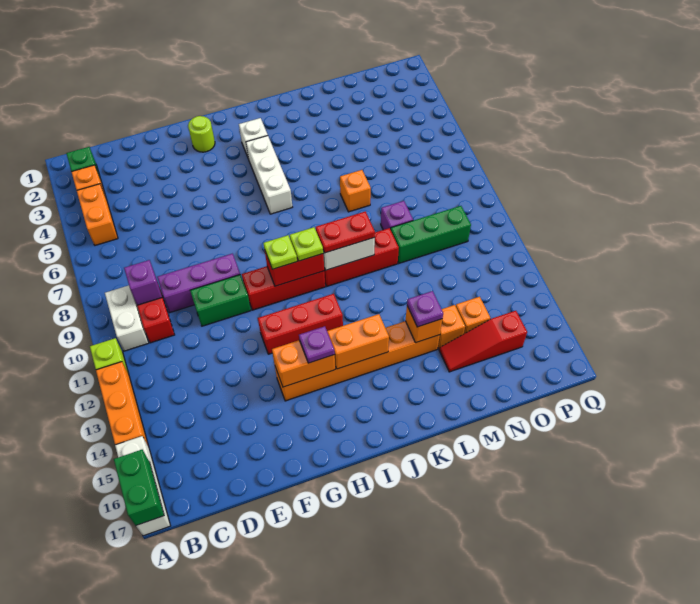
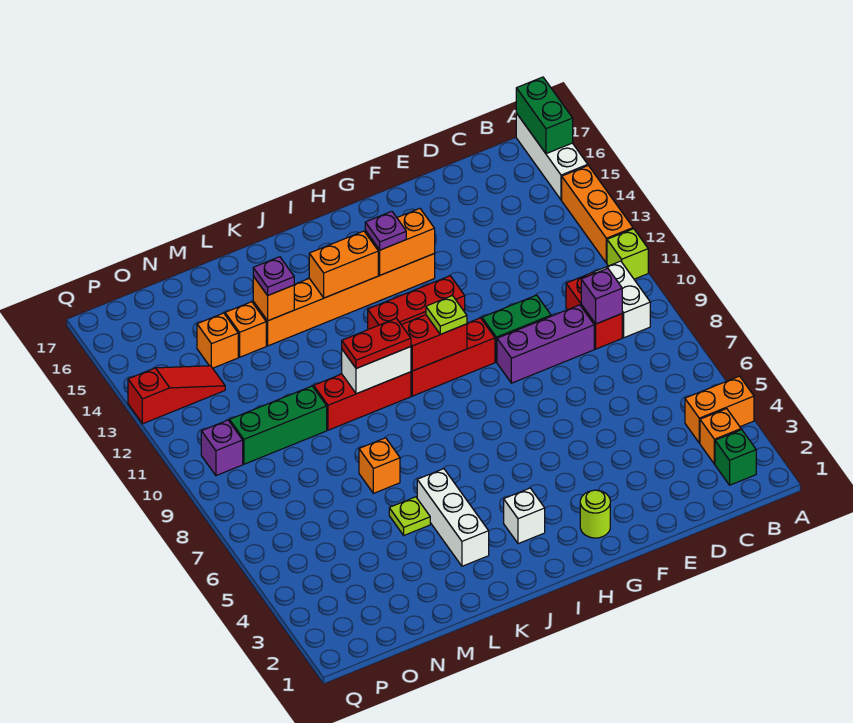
orange 1x2 brick [77,184,118,245] -> orange 1x2 brick turned to [685,376,754,443]
white 1x3 brick [246,136,292,214] -> white 1x3 brick moved to [417,469,489,566]
lime 1x1 plate [290,227,323,261] -> lime 1x1 plate moved to [389,497,430,535]
purple 1x1 brick [381,201,413,230] -> purple 1x1 brick moved to [201,420,243,476]
red 1x3 slope [439,311,527,372] -> red 1x3 slope moved to [128,366,225,424]

